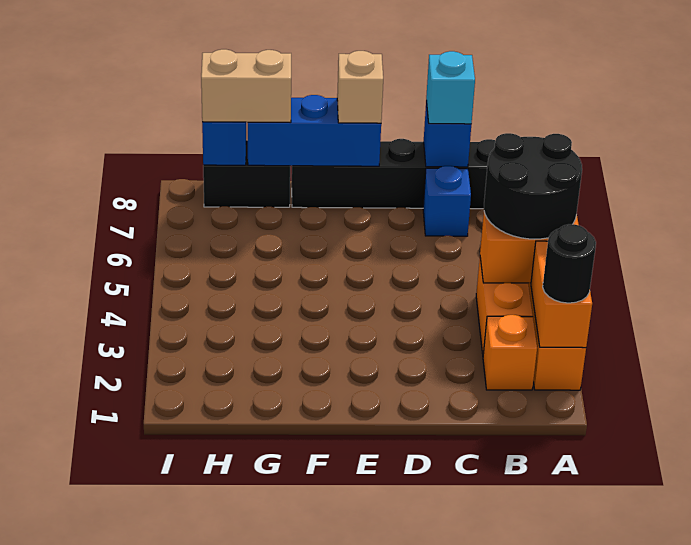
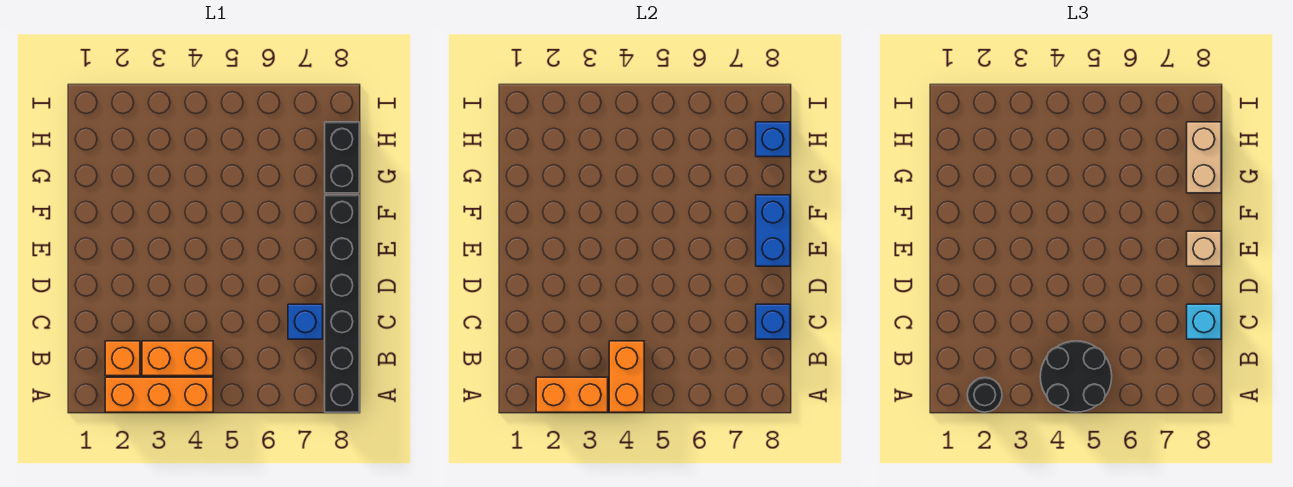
blue 1x3 brick [248,95,381,166] -> blue 1x2 brick [756,195,790,266]

